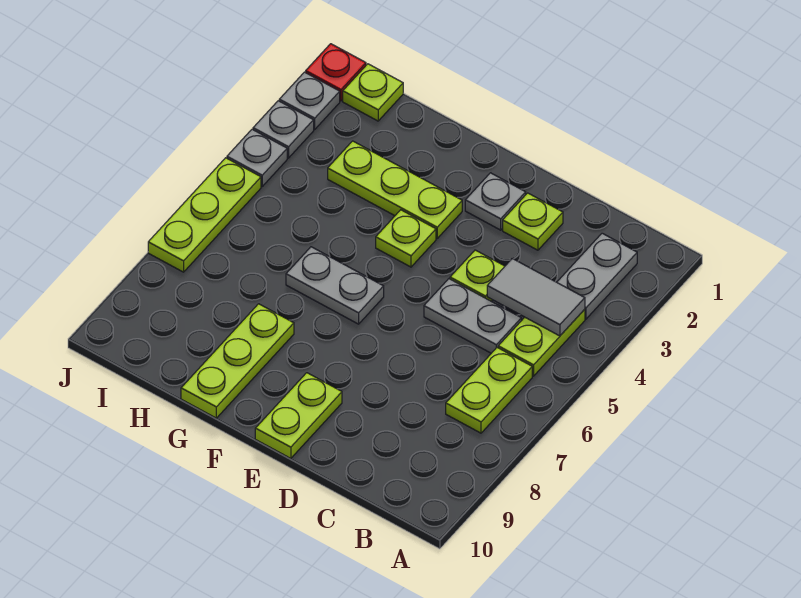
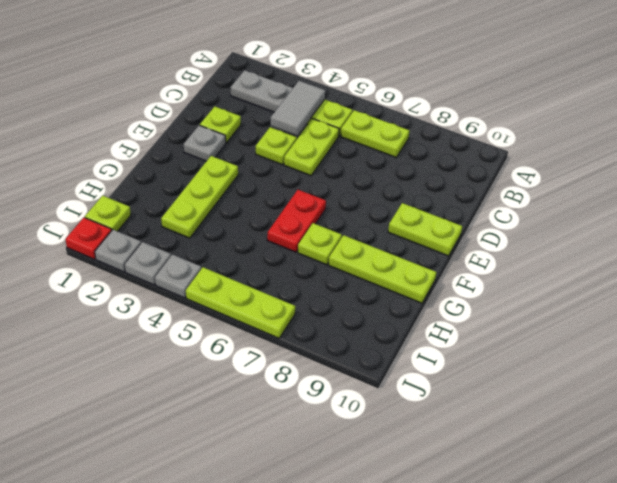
grey 1x2 plate [424,279,521,353] -> lime 1x2 plate [284,119,339,176]
lime 1x1 plate [376,210,436,267] -> lime 1x1 plate moved to [298,223,342,265]
grey 1x2 plate [286,247,384,324] -> red 1x2 plate [267,190,326,252]

